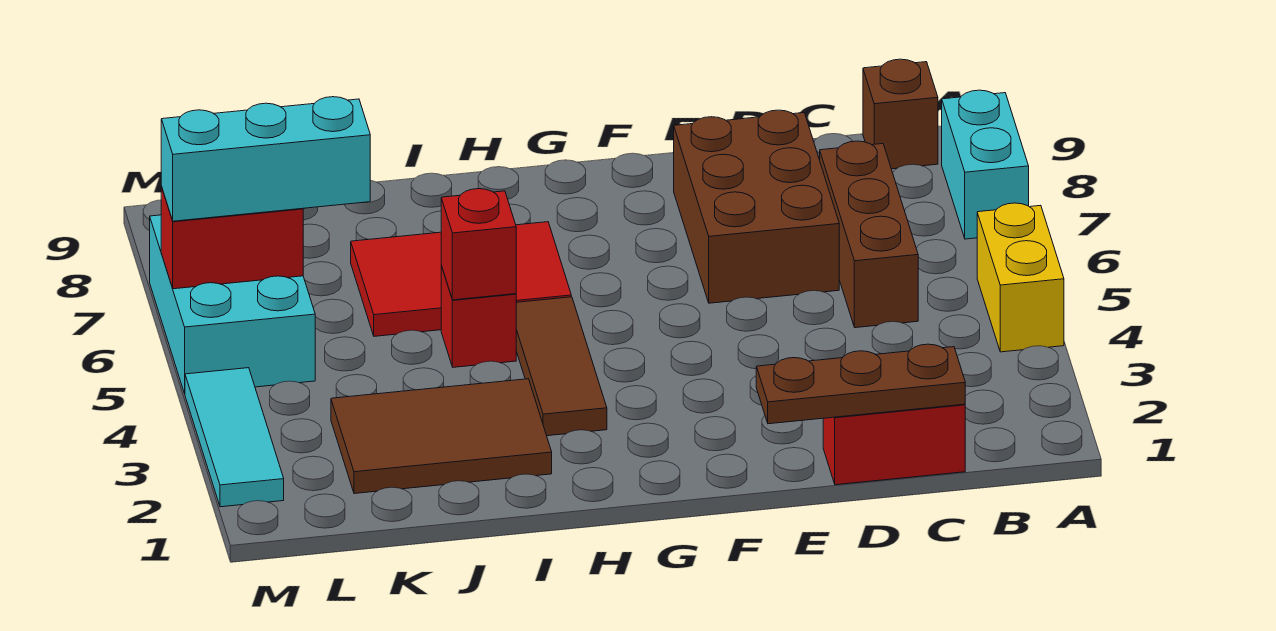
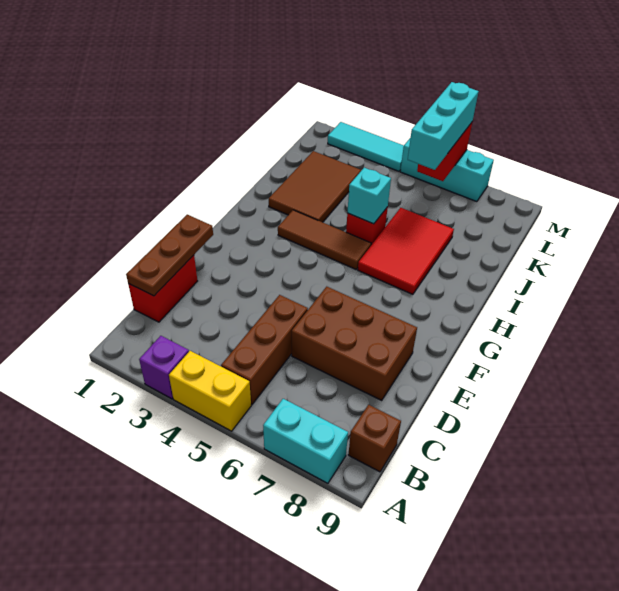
none -> purple 1x1 brick [139,336,189,399]
brown 1x3 brick [820,141,918,328] -> brown 1x3 brick turned to [221,295,308,405]
red 1x1 brick [441,189,516,300] -> cyan 1x1 brick [347,168,391,224]
cyan 2x3 brick [150,215,315,394] -> cyan 1x3 brick [400,139,494,202]

